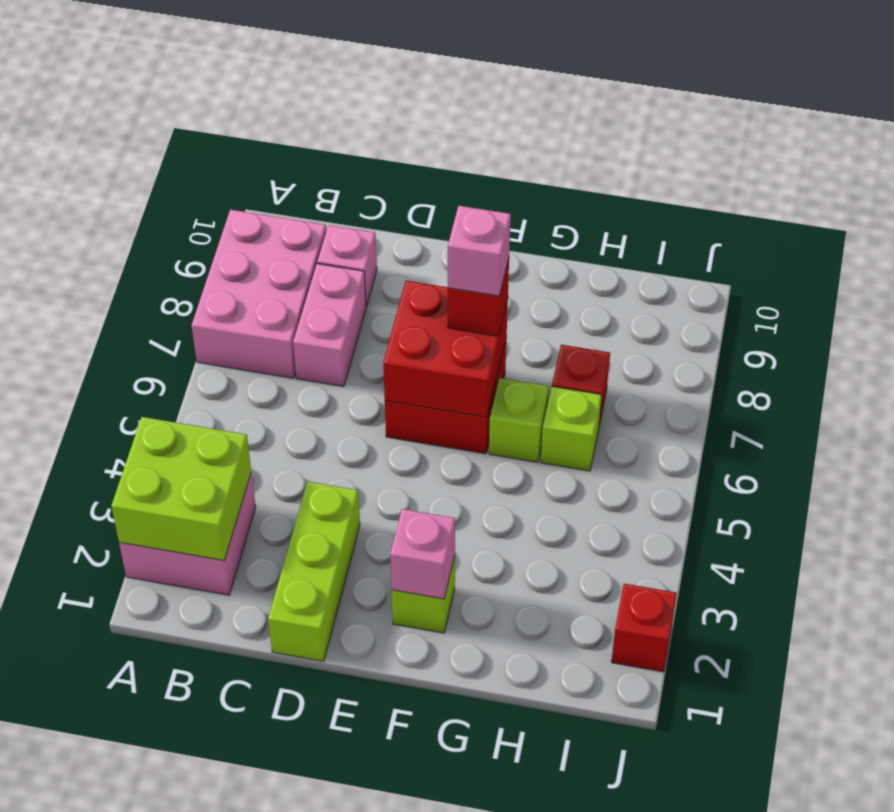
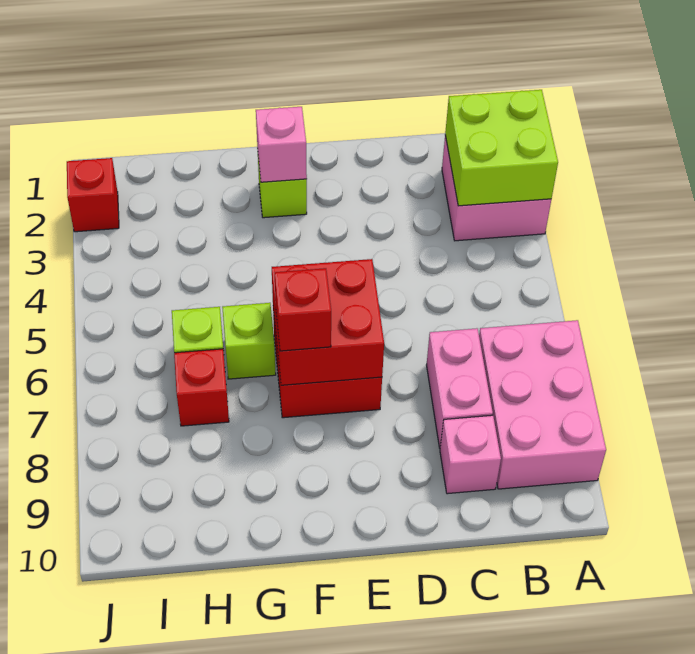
lime 1x3 brick [268,481,360,661] -> none
pink 1x1 brick [448,206,511,296] -> none

